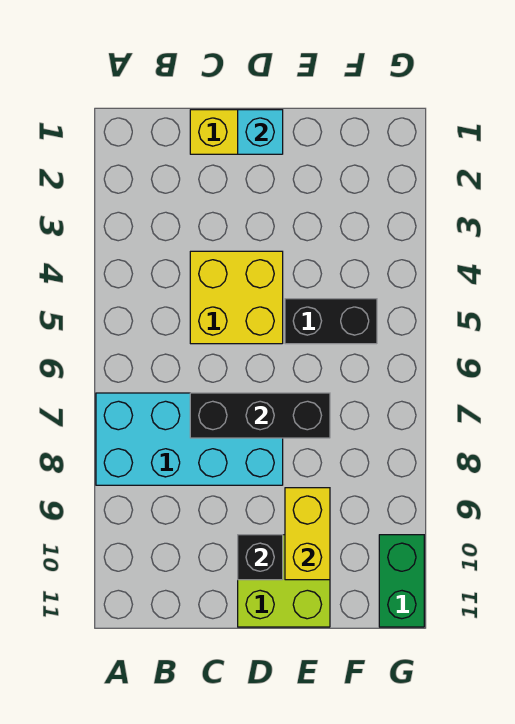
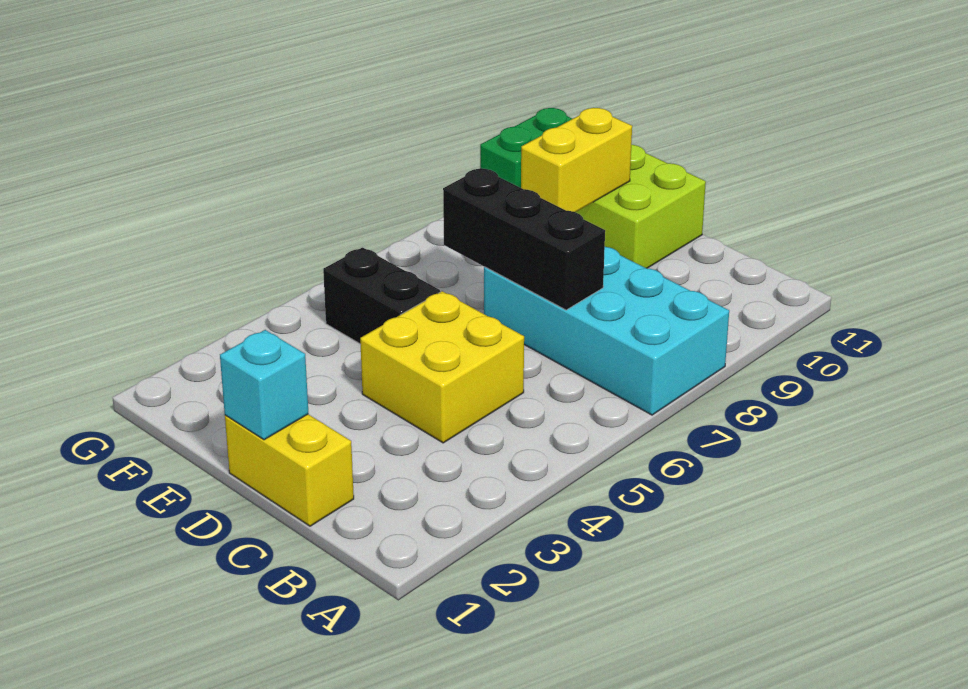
black 1x1 brick [238,535,283,580] -> none

